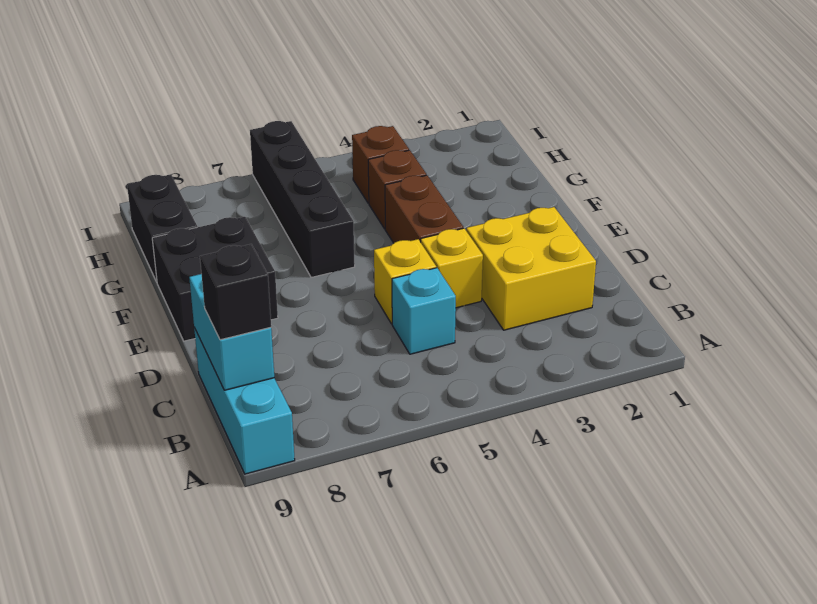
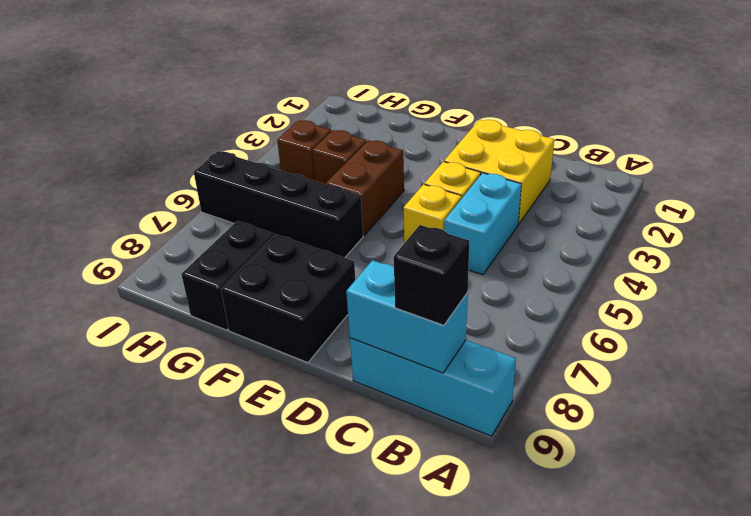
cyan 1x1 brick [392,268,456,354] -> cyan 1x2 brick [444,173,521,275]
brown 1x2 brick [385,175,463,243] -> brown 1x2 brick turned to [326,140,404,235]
black 1x2 brick [127,174,197,282] -> black 1x2 brick turned to [181,221,274,330]

